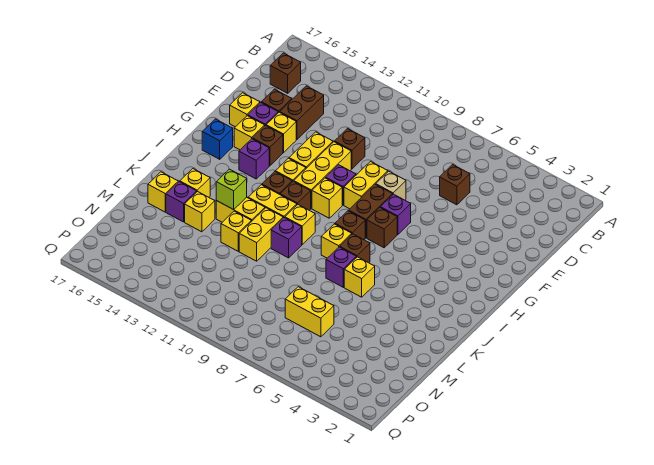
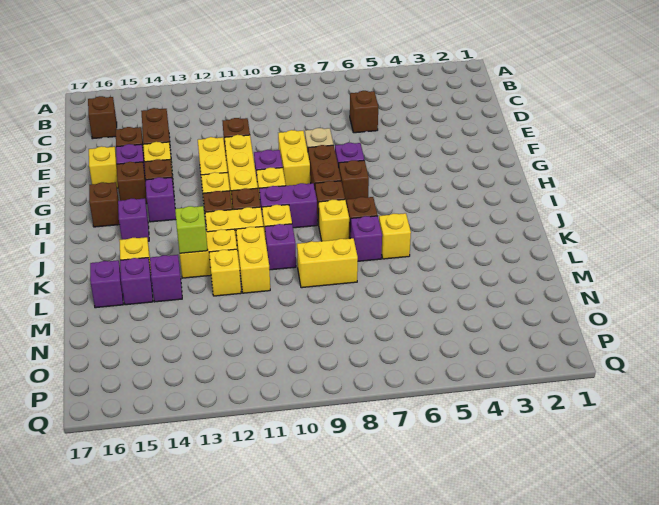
yellow 1x1 brick [234,116,265,150] -> brown 1x1 brick [117,162,147,204]
blue 1x1 brick [202,119,233,159] -> brown 1x1 brick [89,182,119,227]
none -> purple 1x2 brick [259,183,317,228]
none -> purple 1x1 brick [118,198,149,241]
yellow 1x1 brick [185,191,215,232] -> purple 1x1 brick [150,255,182,302]
yellow 1x1 brick [148,172,178,212] -> purple 1x1 brick [90,260,123,308]
yellow 1x2 brick [285,287,334,337] -> yellow 1x2 brick moved to [297,238,358,288]

